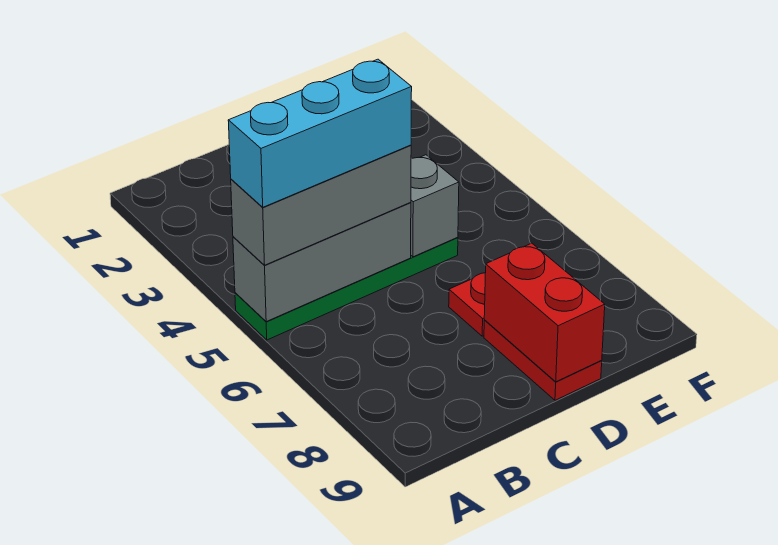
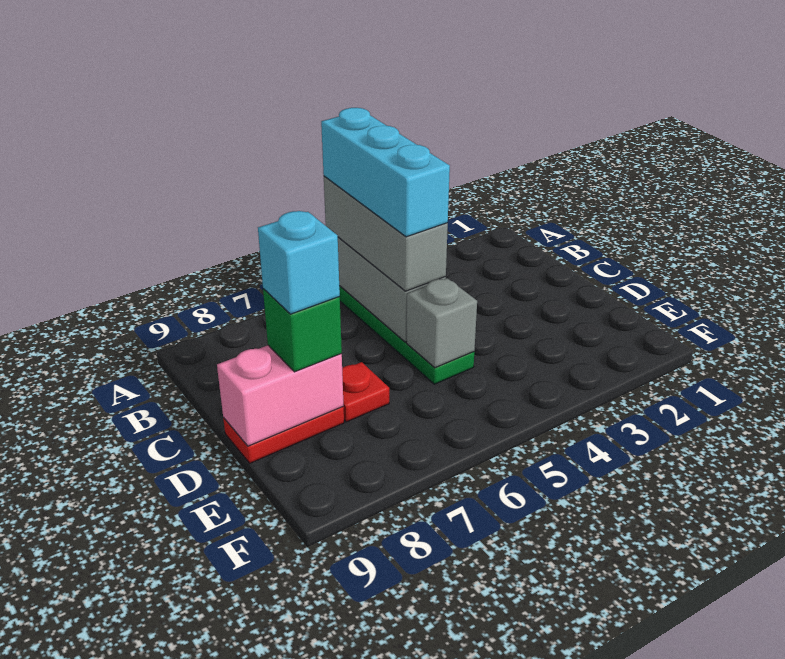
red 1x2 brick [484,243,605,382] -> pink 1x2 brick [217,345,344,446]
none -> green 1x1 brick [263,289,342,372]
none -> cyan 1x1 brick [258,211,340,314]

